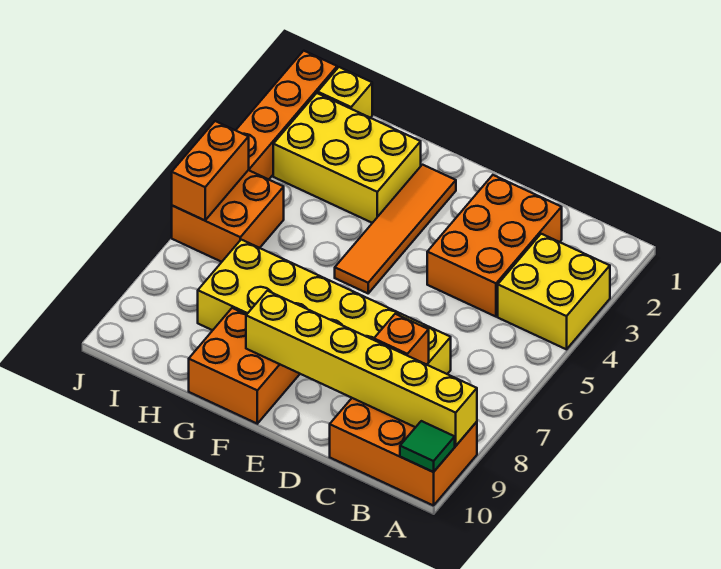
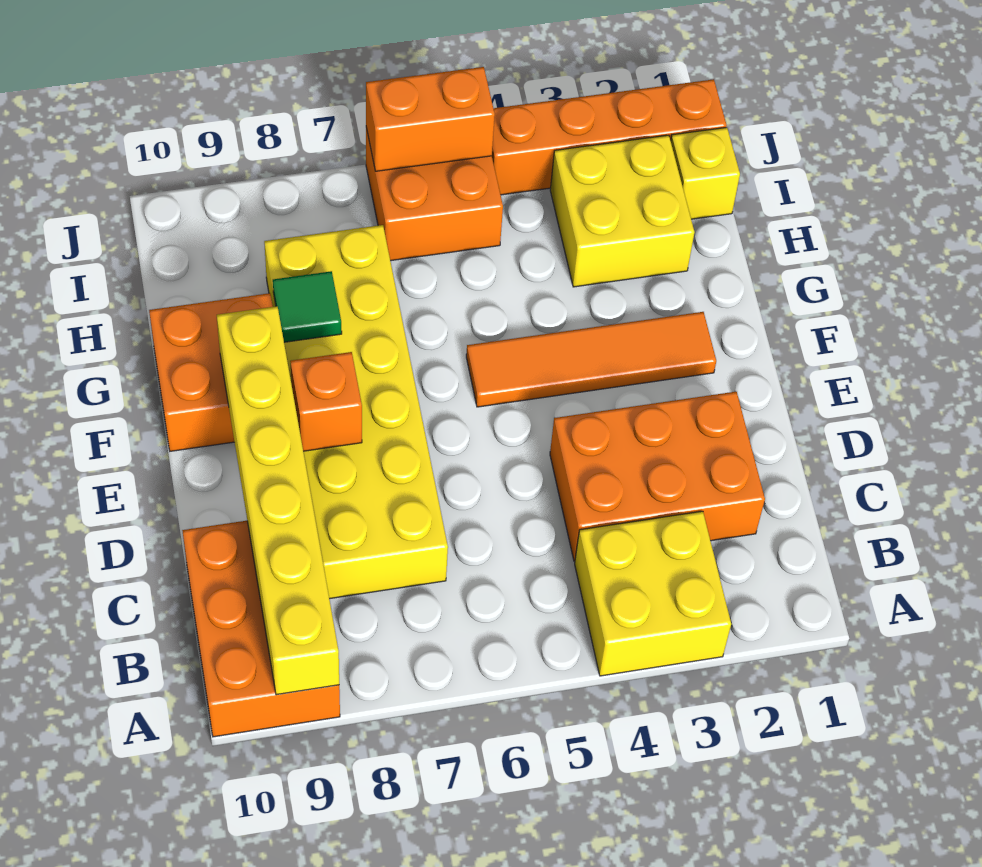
green 1x1 tile [400,421,455,472] -> green 1x1 tile moved to [273,271,342,342]
orange 1x1 brick [374,314,429,365] -> orange 1x1 brick moved to [290,352,362,451]
yellow 2x3 brick [273,93,421,223] -> yellow 2x2 brick [550,135,695,287]

